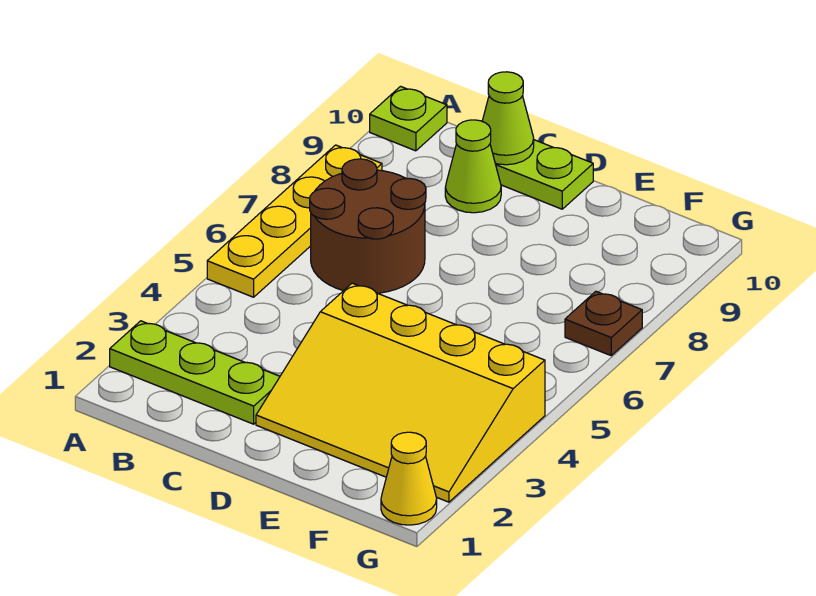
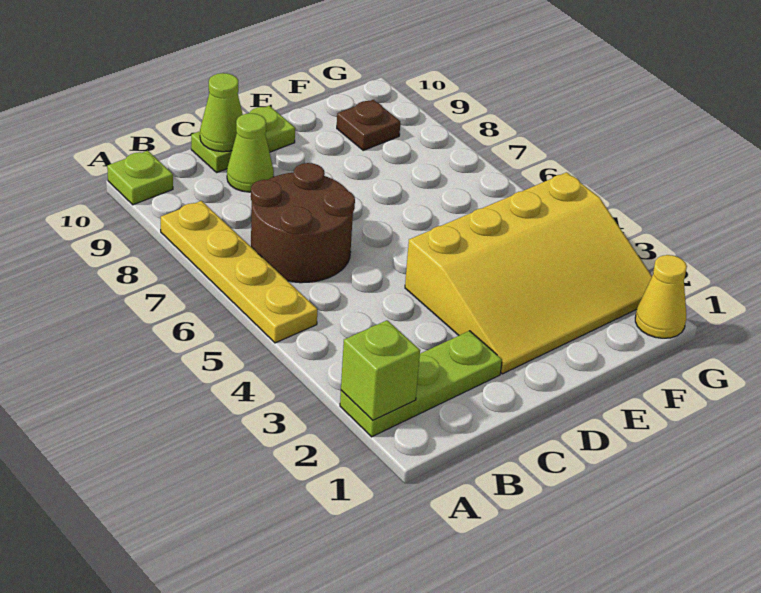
none -> lime 1x1 brick [341,320,420,420]
brown 1x1 plate [565,291,642,355] -> brown 1x1 plate moved to [337,100,400,150]

